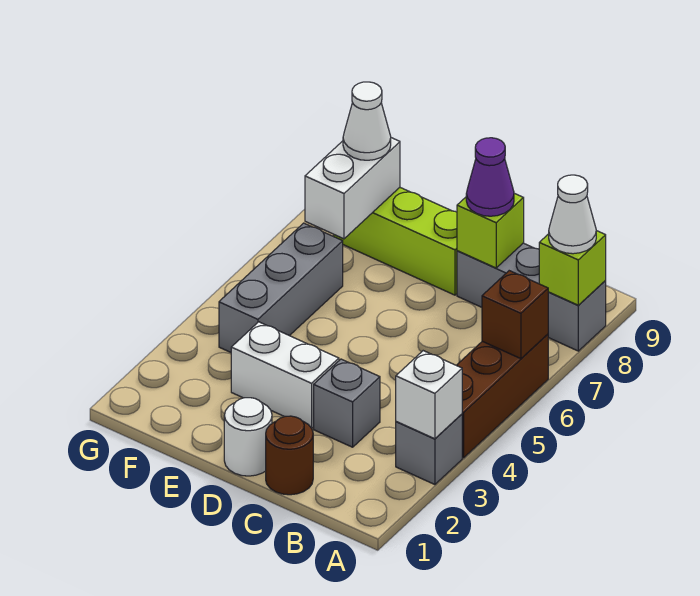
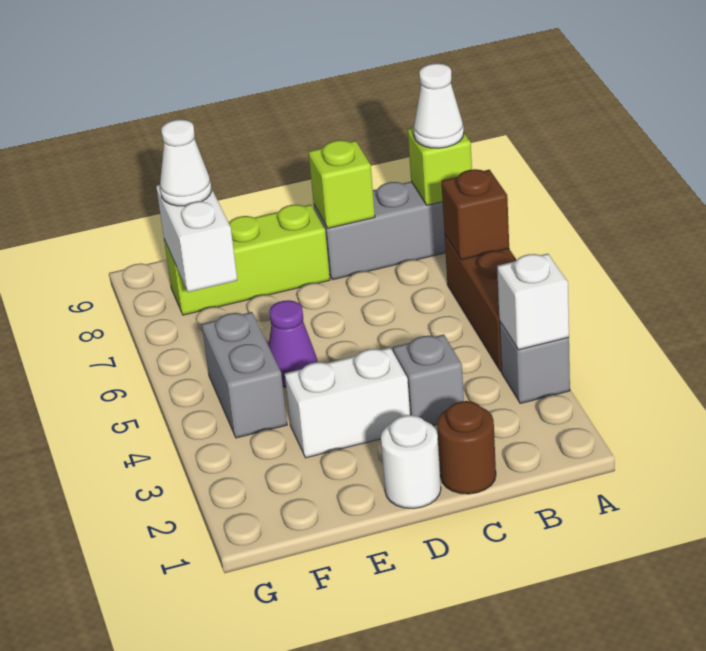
purple 1x1 cone [466,138,514,216] -> purple 1x1 cone moved to [269,300,318,387]
grey 1x3 brick [219,223,343,352] -> grey 1x2 brick [202,312,287,438]

